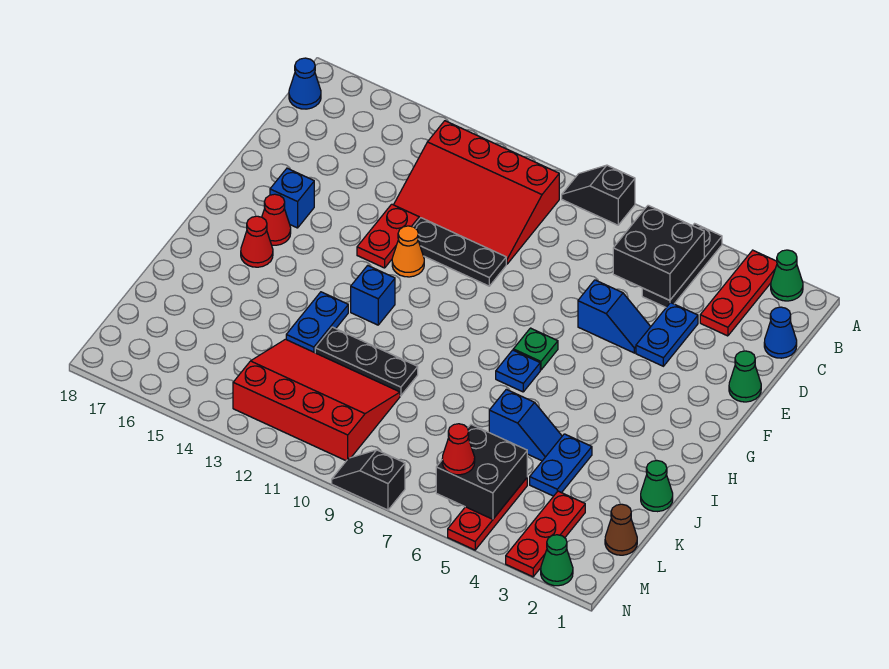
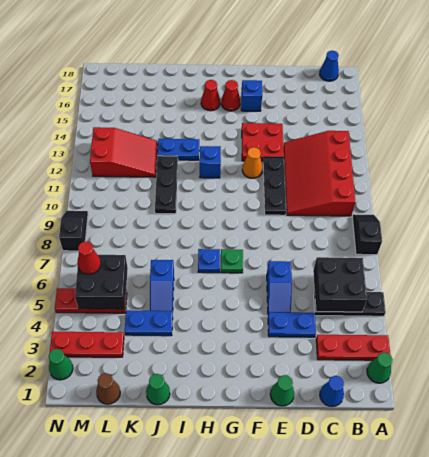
red 1x2 plate [357,204,419,268] -> red 2x2 plate [242,123,284,161]
red 3x4 slope [233,339,400,461] -> red 2x3 slope [90,127,158,177]

